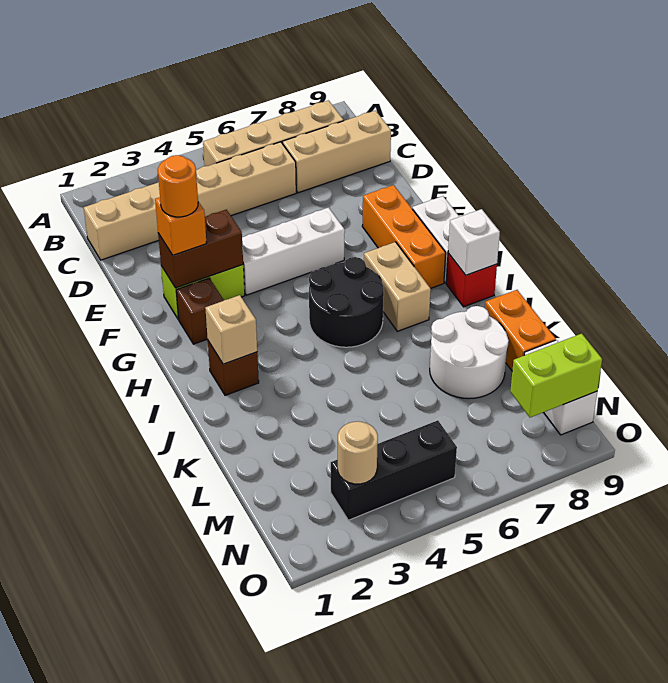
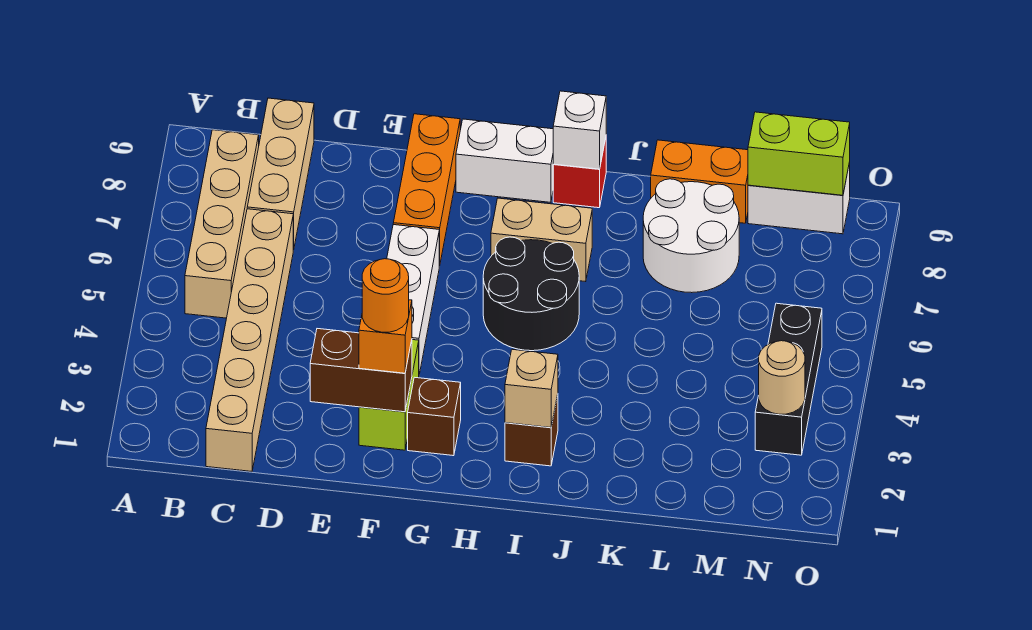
brown 1x2 brick [158,210,243,288] -> brown 1x2 brick turned to [310,329,412,412]
orange 1x3 brick [362,185,446,288] -> orange 1x3 brick turned to [393,114,460,265]
lime 1x2 brick [510,334,602,417] -> lime 1x2 brick turned to [748,112,850,195]

